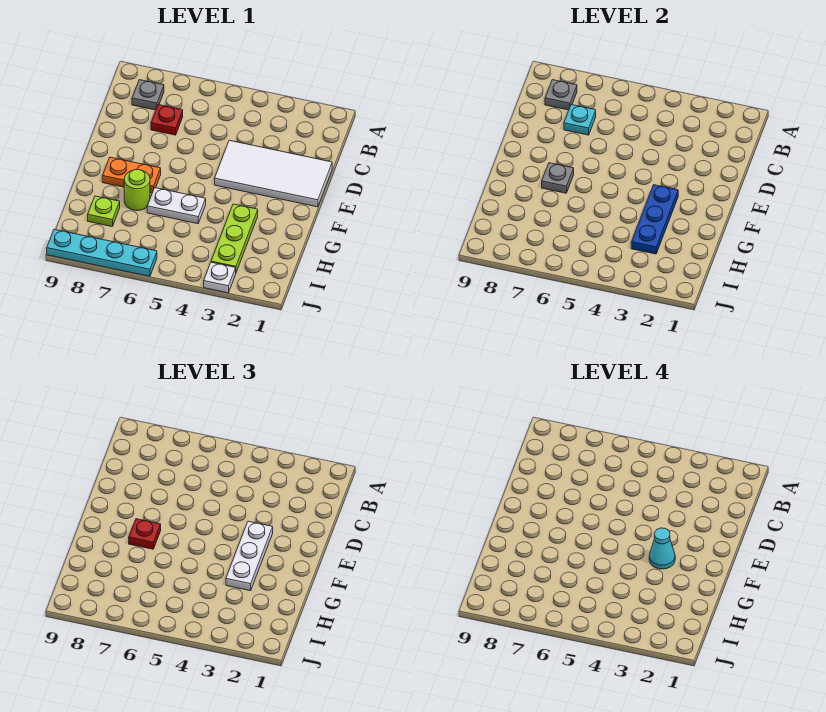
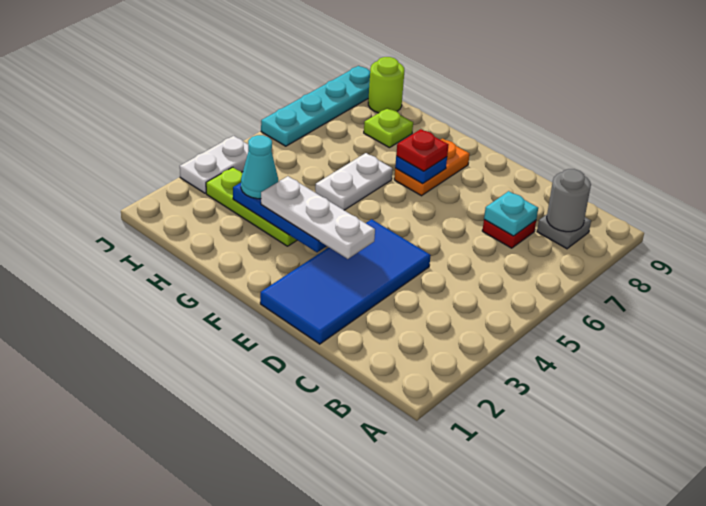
grey 1x1 plate [545,80,577,110] -> grey 1x1 round brick [547,169,591,232]
white 2x4 tile [215,140,332,207] -> blue 2x4 tile [260,219,431,344]
cyan 1x1 cone [649,528,675,569] -> cyan 1x1 cone moved to [241,135,278,199]
grey 1x1 plate [542,163,574,193] -> blue 1x1 plate [395,156,447,183]
lime 1x1 round brick [124,170,150,211] -> lime 1x1 round brick moved to [368,57,404,113]
white 1x1 plate [204,262,236,293] -> white 1x2 plate [180,136,248,193]

